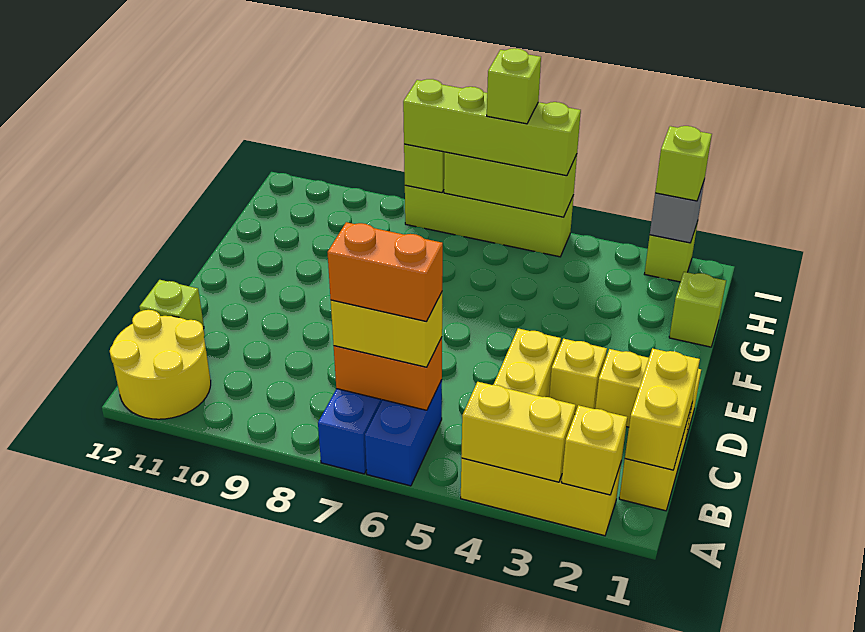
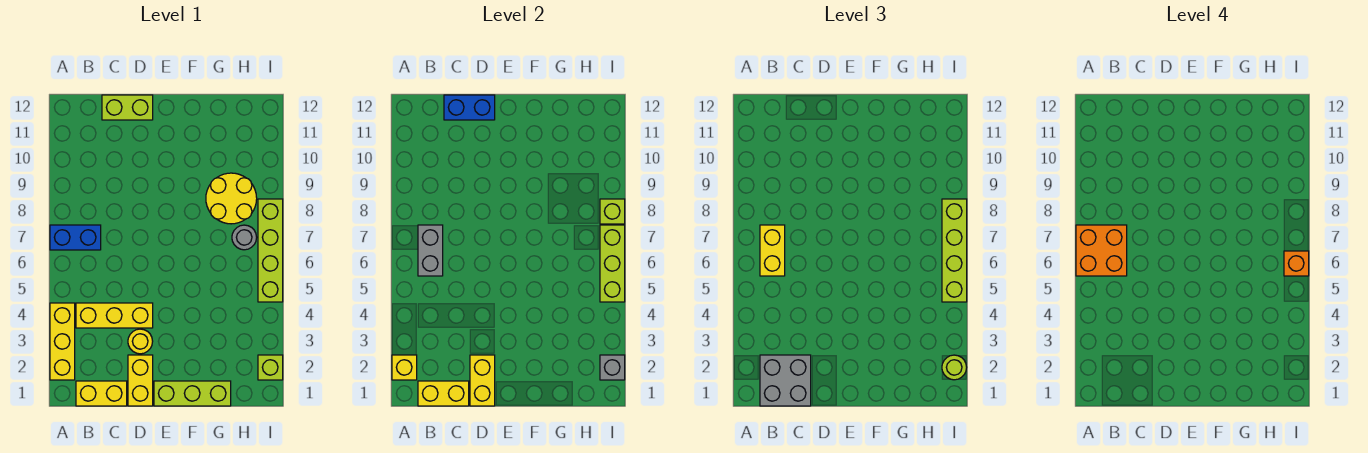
yellow 1x2 brick [461,382,576,482] -> yellow 1x2 brick moved to [470,355,495,406]
blue 1x2 brick [365,380,442,486] -> blue 1x2 brick moved to [444,95,495,120]
yellow 2x2 round brick [110,310,211,419] -> yellow 2x2 round brick moved to [206,173,257,224]
none -> grey 2x2 brick [760,355,811,406]
orange 1x2 brick [334,337,442,410] -> grey 1x2 brick [418,225,443,276]
orange 1x2 brick [327,222,443,322] -> orange 2x2 brick [1076,225,1127,276]
lime 1x1 brick [139,280,204,329] -> lime 1x2 brick [102,95,153,120]
yellow 1x1 brick [549,339,607,413] -> yellow 1x1 round brick [128,329,153,354]
lime 1x1 brick [669,272,726,347] -> lime 1x3 brick [154,381,231,406]
none -> grey 1x1 round brick [232,225,257,250]
lime 1x1 brick [655,126,712,201] -> lime 1x1 round brick [942,355,967,380]
lime 1x1 brick [487,48,541,124] -> orange 1x1 brick [1284,251,1309,276]

